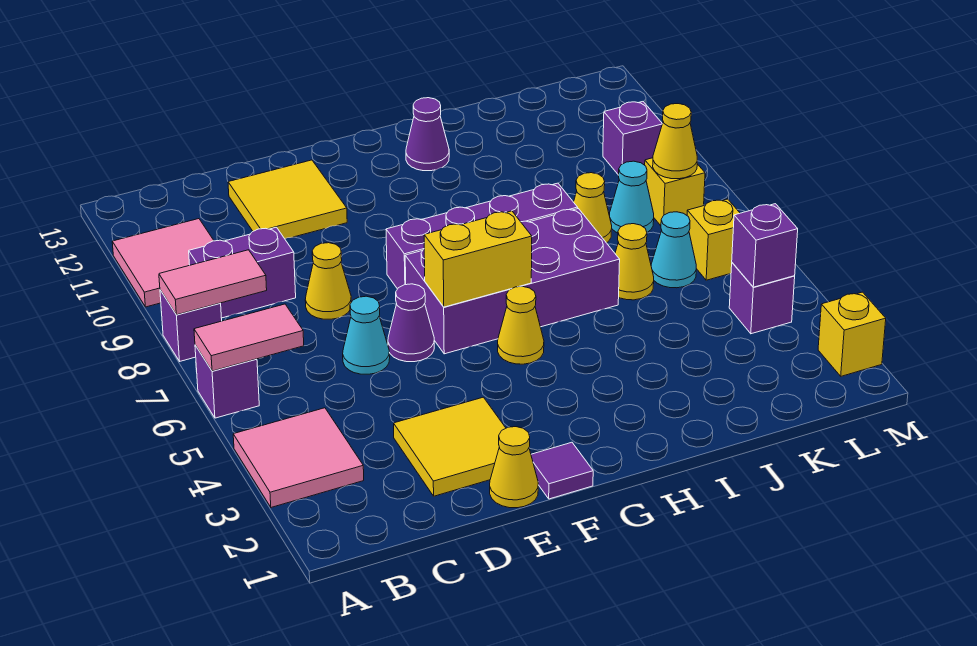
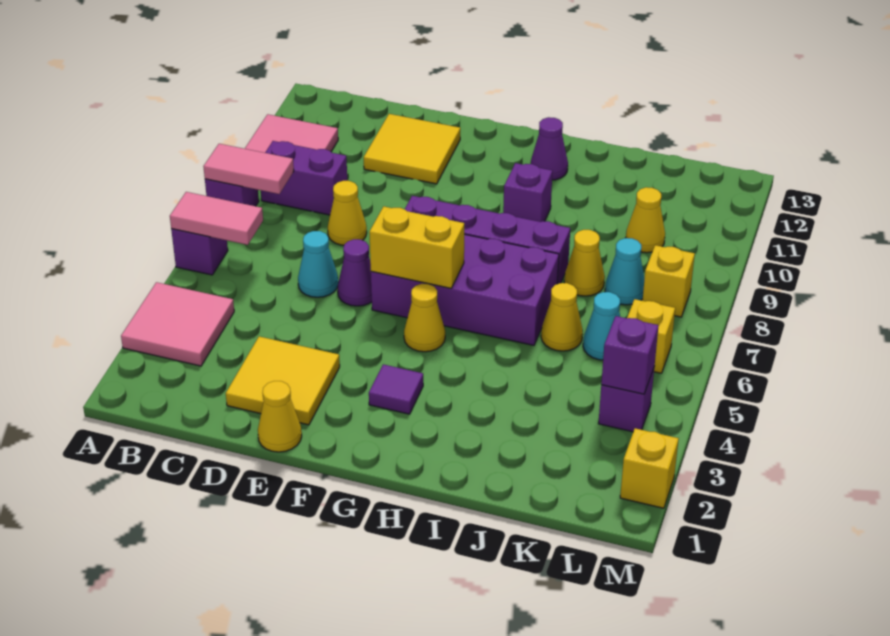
purple 1x1 tile [531,442,593,499] -> purple 1x1 tile moved to [369,364,423,414]
yellow 1x1 cone [653,104,697,179] -> yellow 1x1 cone moved to [626,187,665,253]
purple 1x1 brick [603,102,662,175] -> purple 1x1 brick moved to [503,163,552,222]

